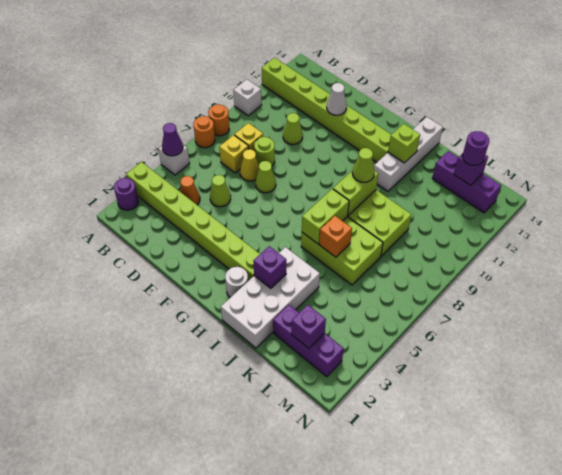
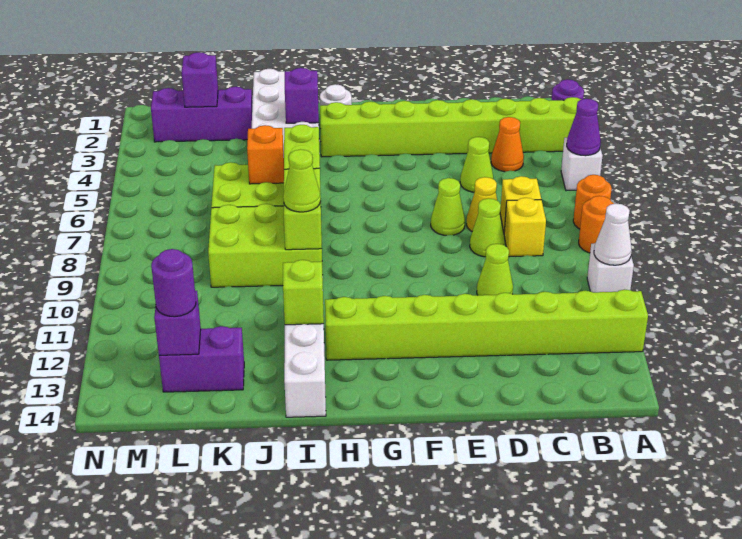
lime 1x1 round brick [254,137,275,166] -> lime 1x1 cone [470,198,505,257]
white 1x1 cone [327,83,347,115] -> white 1x1 cone moved to [594,203,632,265]
purple 1x3 brick [432,151,501,213] -> purple 1x2 brick [159,326,244,392]

